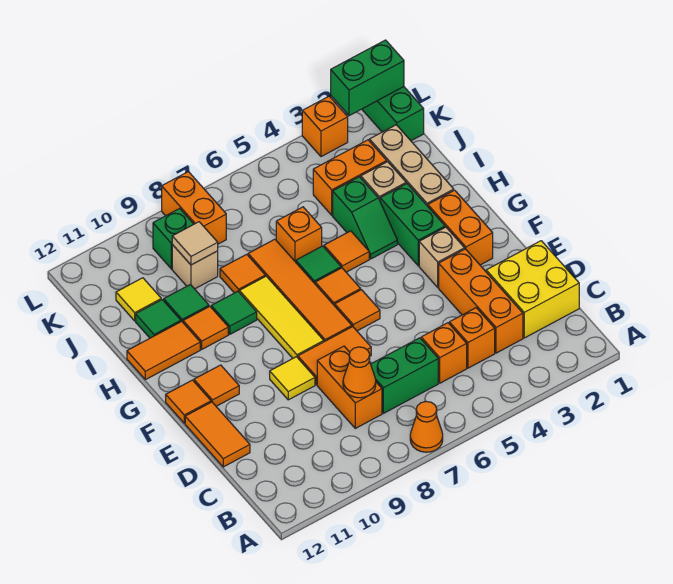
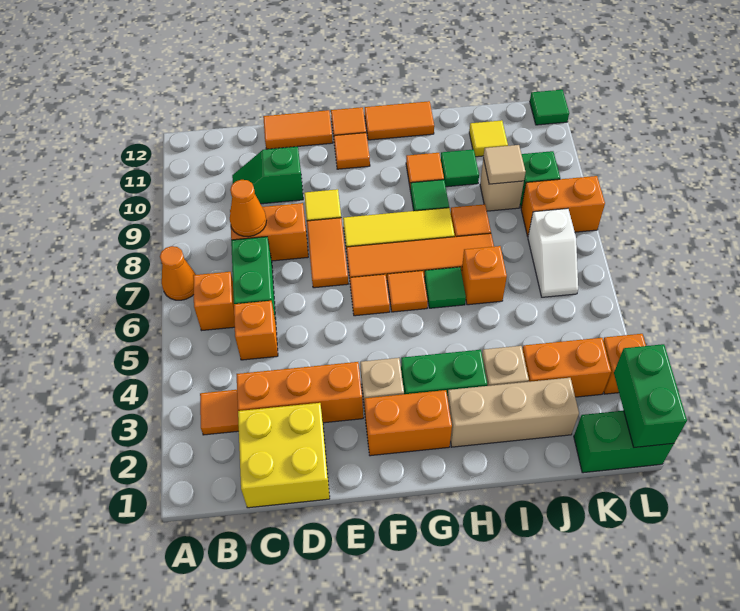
orange 1x1 brick [449,308,495,368] -> orange 1x1 brick moved to [193,272,235,331]
green 1x2 slope [333,177,397,259] -> green 1x2 slope moved to [232,147,303,204]
orange 1x1 tile [324,231,369,272] -> orange 1x1 tile moved to [200,390,239,435]
orange 1x2 tile [127,321,200,380] -> orange 1x2 tile turned to [365,101,434,140]
green 1x1 tile [136,300,181,338] -> green 1x1 tile moved to [530,90,569,125]
orange 1x2 brick [313,140,387,215] -> orange 1x2 brick turned to [523,338,611,397]
none -> white 1x2 slope [528,209,578,297]

